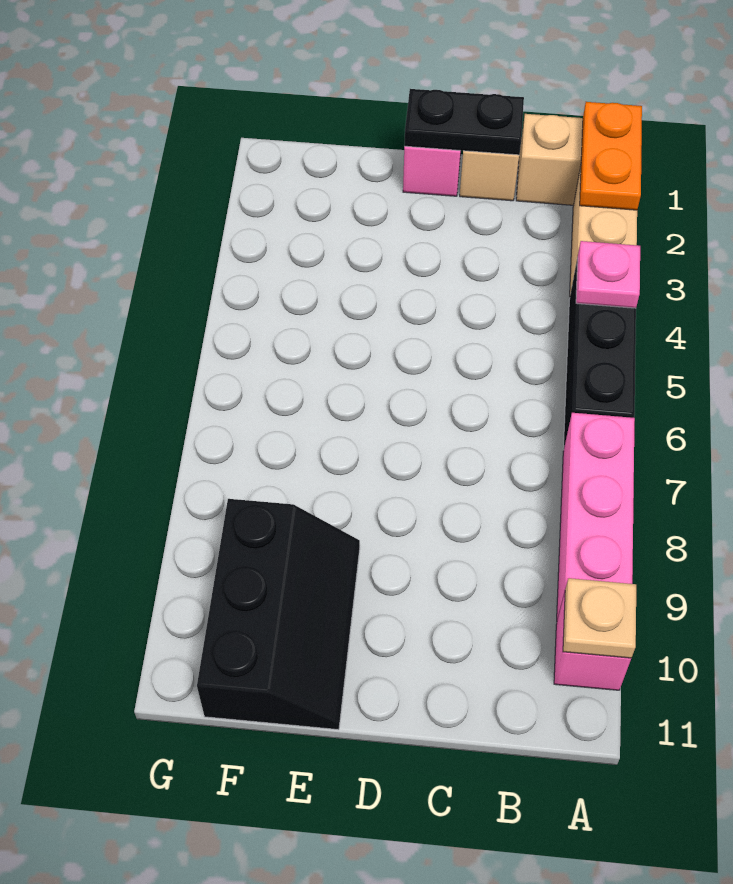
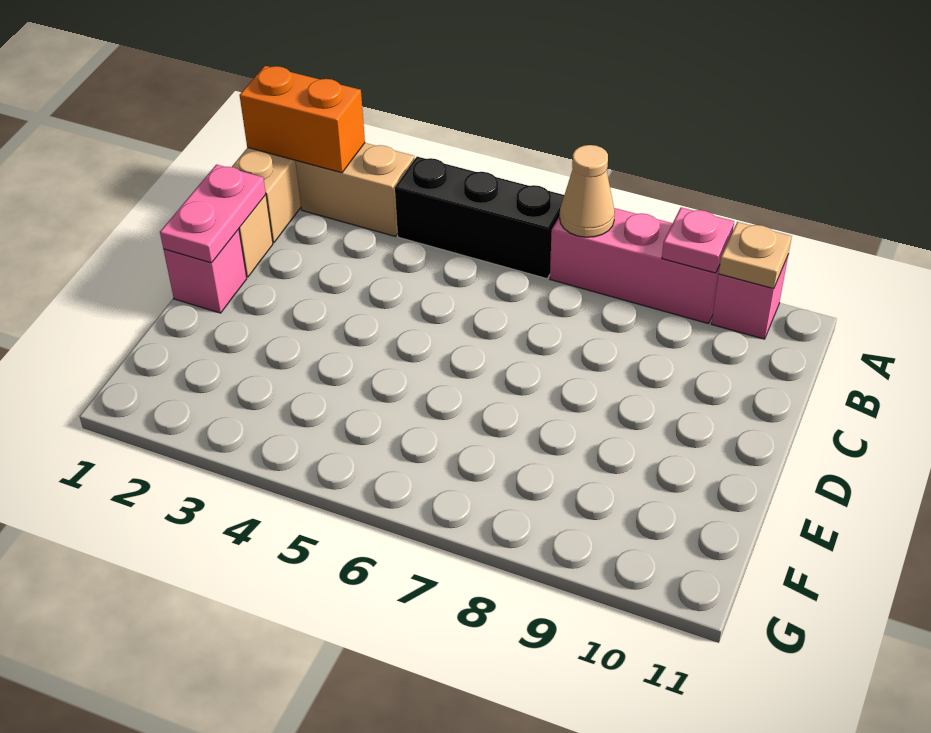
orange 1x2 plate [580,102,642,210] -> orange 1x2 brick [240,66,365,173]
pink 1x1 plate [576,241,640,308] -> pink 1x1 plate moved to [662,207,734,273]
none -> tan 1x1 cone [560,145,615,237]
black 1x2 plate [404,89,524,155] -> pink 1x2 plate [160,165,266,263]
black 2x3 slope [197,499,360,730] -> none

